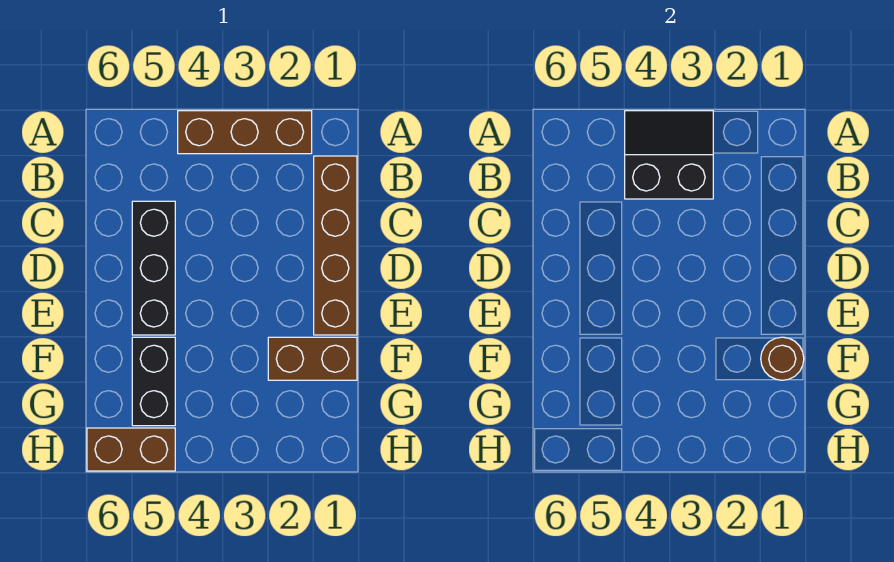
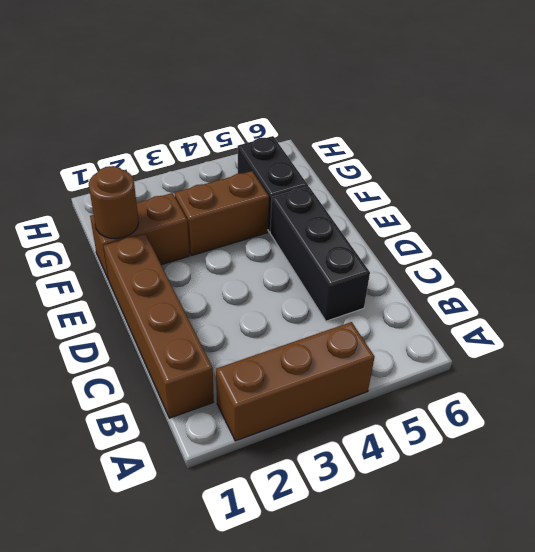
black 2x2 slope [625,111,713,199] -> none
brown 1x2 brick [87,428,175,471] -> brown 1x2 brick moved to [175,171,269,256]

